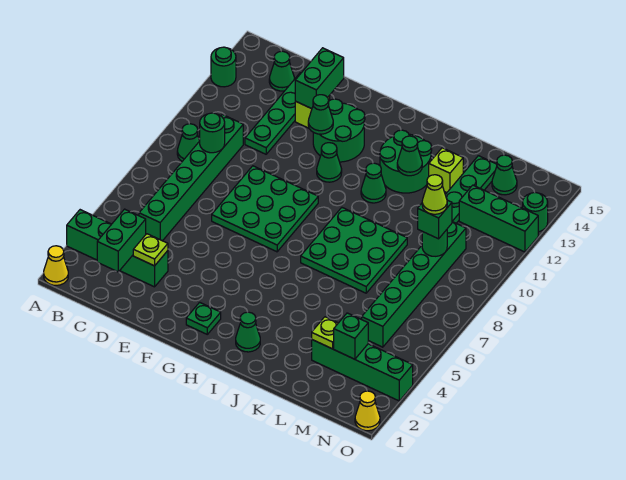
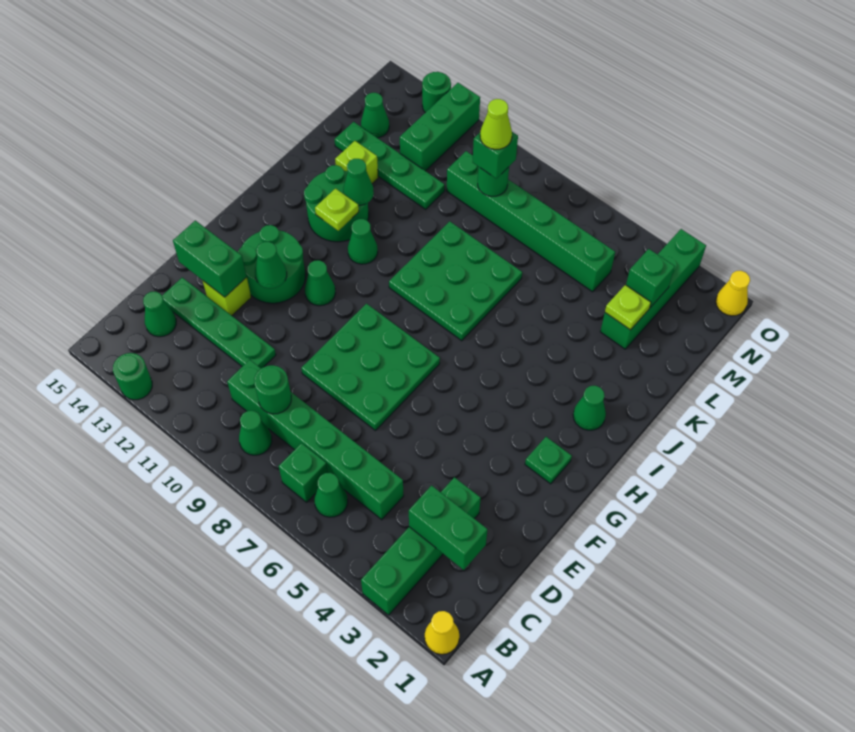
none -> green 1x1 cone [314,473,348,517]
none -> green 1x1 brick [279,443,328,502]
lime 1x1 plate [133,234,168,266] -> lime 1x1 plate moved to [315,189,359,231]

